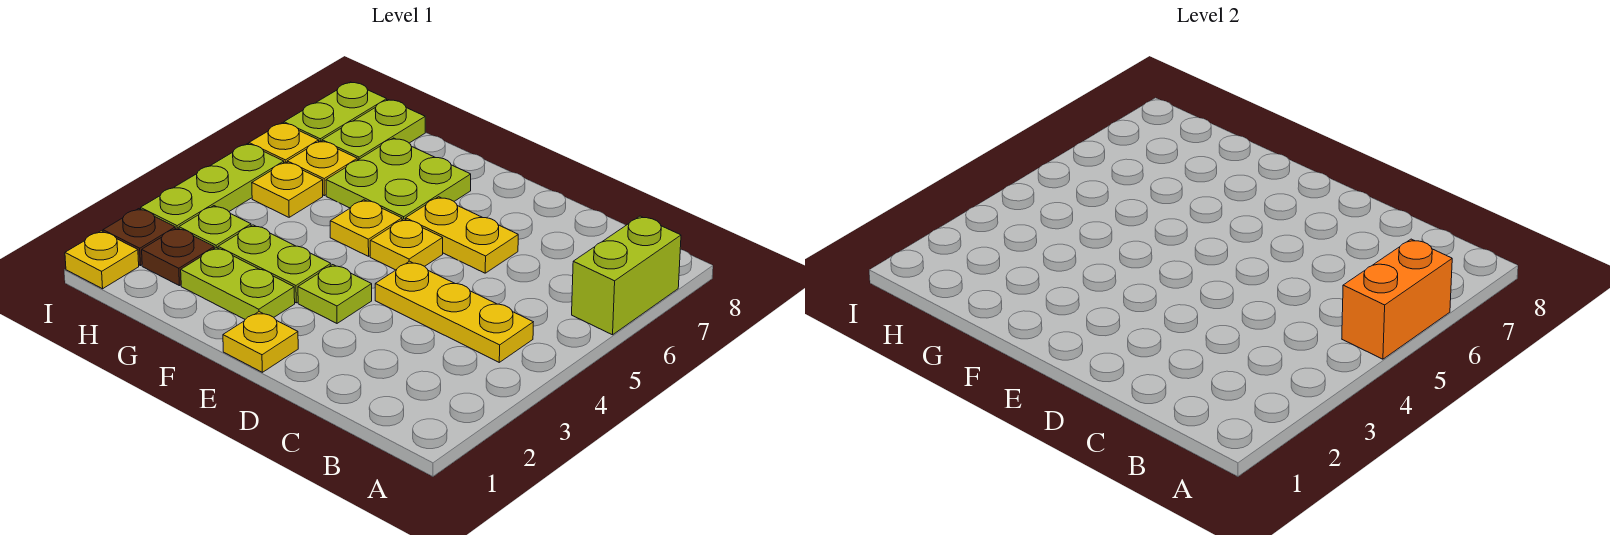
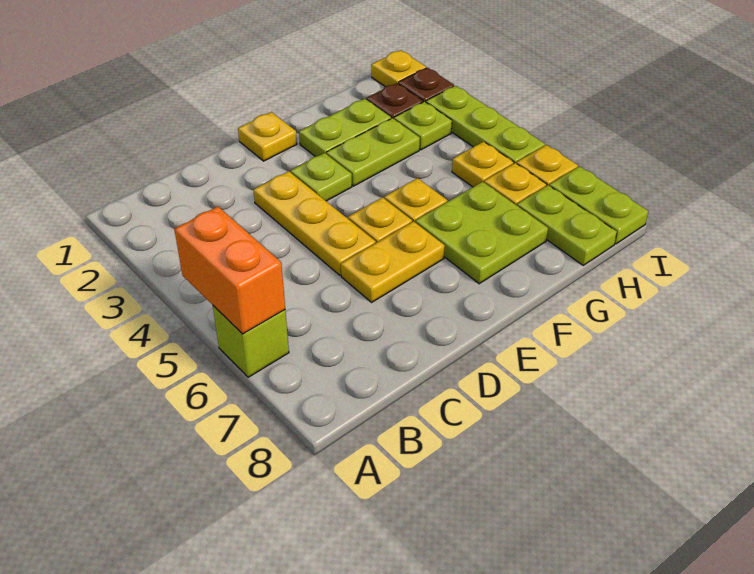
lime 1x2 brick [572,216,681,335] -> lime 1x1 brick [213,306,289,377]
yellow 1x3 plate [375,261,533,362] -> yellow 1x3 plate turned to [254,171,376,275]

